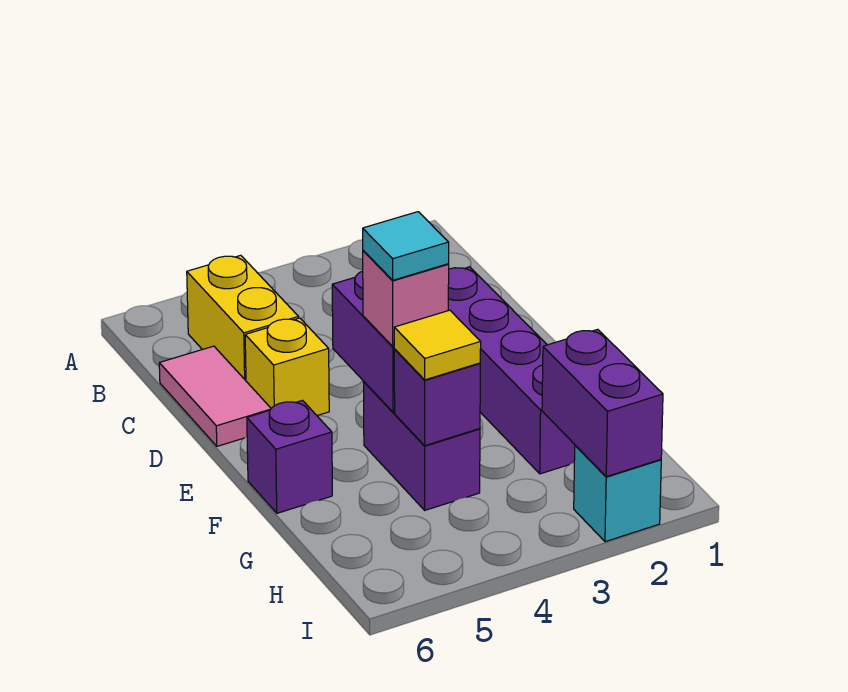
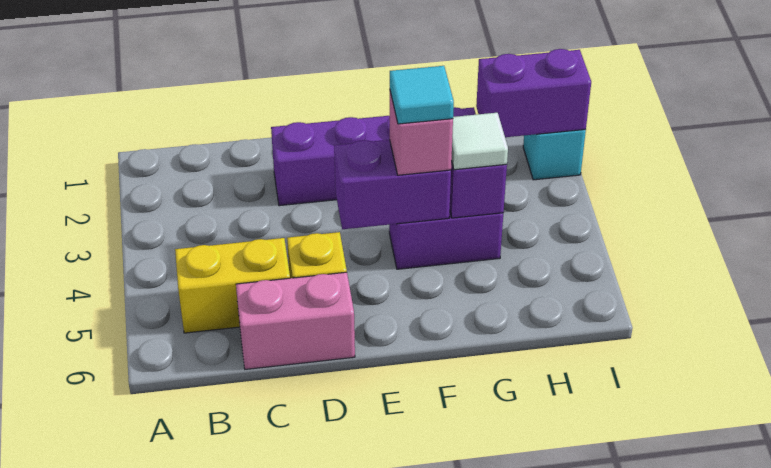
pink 1x2 tile [159,346,271,446] -> pink 1x2 brick [236,272,355,369]
purple 1x1 brick [247,400,332,513] -> none
yellow 1x1 tile [394,310,481,380] -> white 1x1 tile [451,113,508,170]

